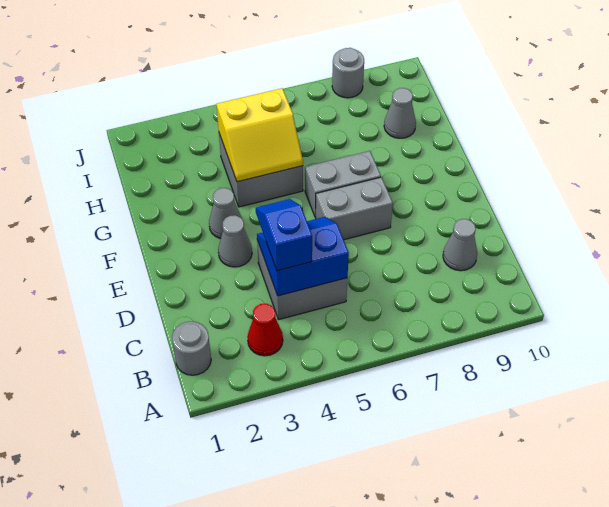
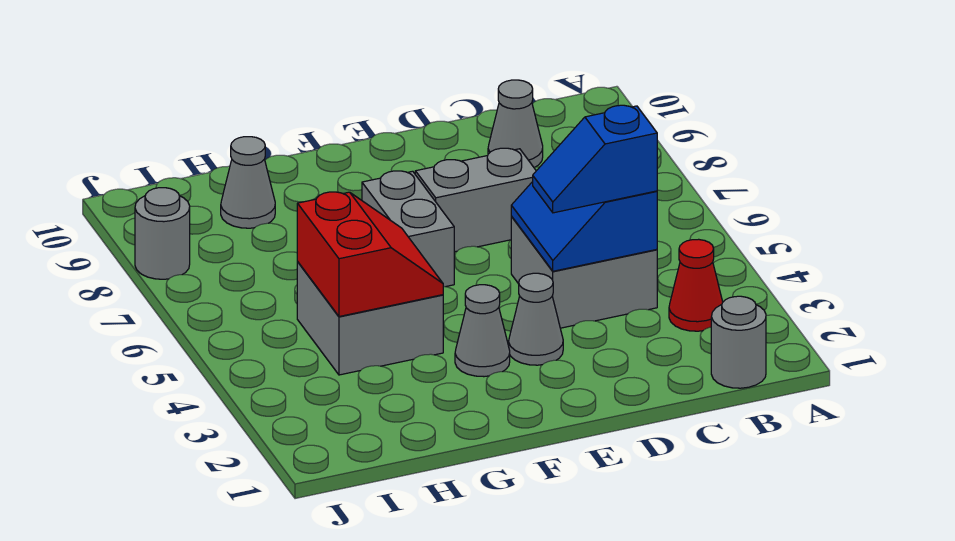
grey 1x2 brick [316,177,393,240] -> grey 1x2 brick turned to [415,148,536,252]
yellow 2x2 slope [216,88,303,182] -> red 2x2 slope [297,192,443,316]

